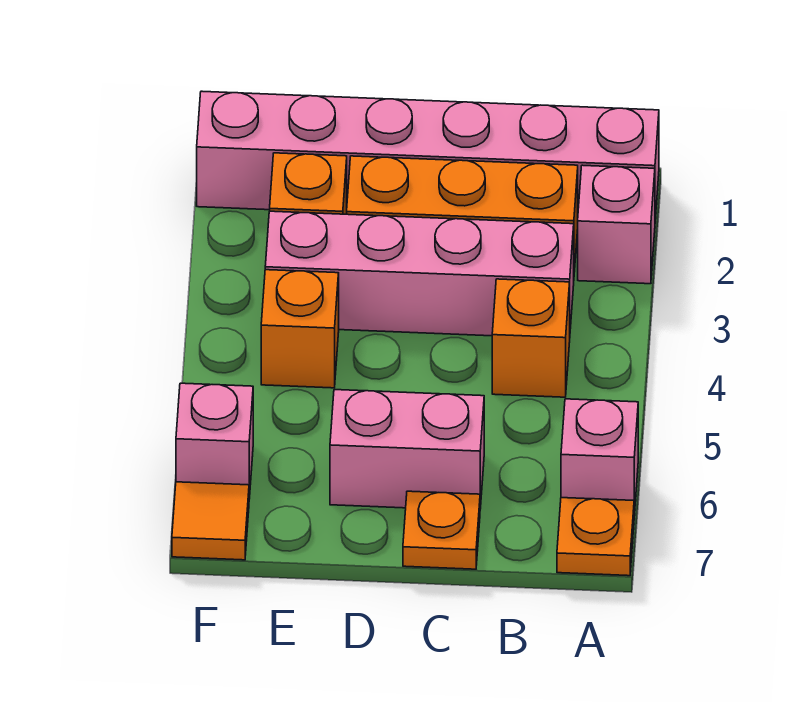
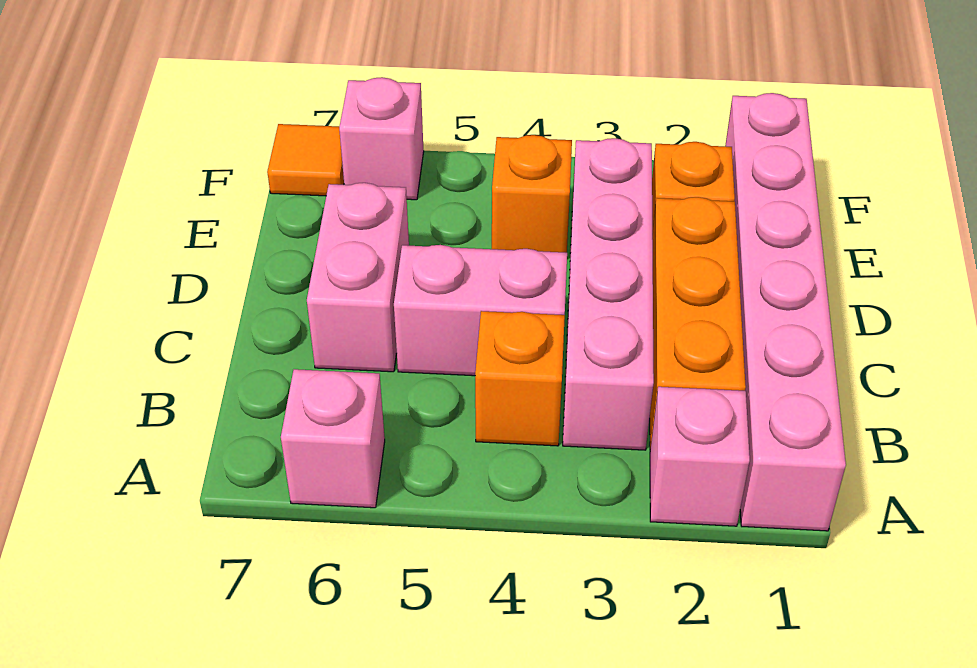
orange 1x1 plate [557,498,634,576] -> none
none -> pink 1x2 brick [394,245,567,376]
orange 1x1 plate [403,491,480,569] -> none

